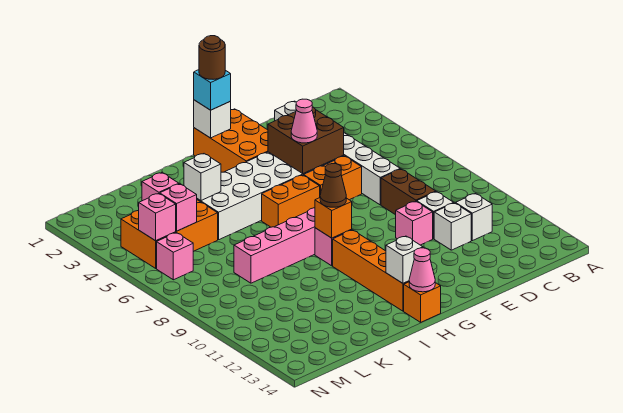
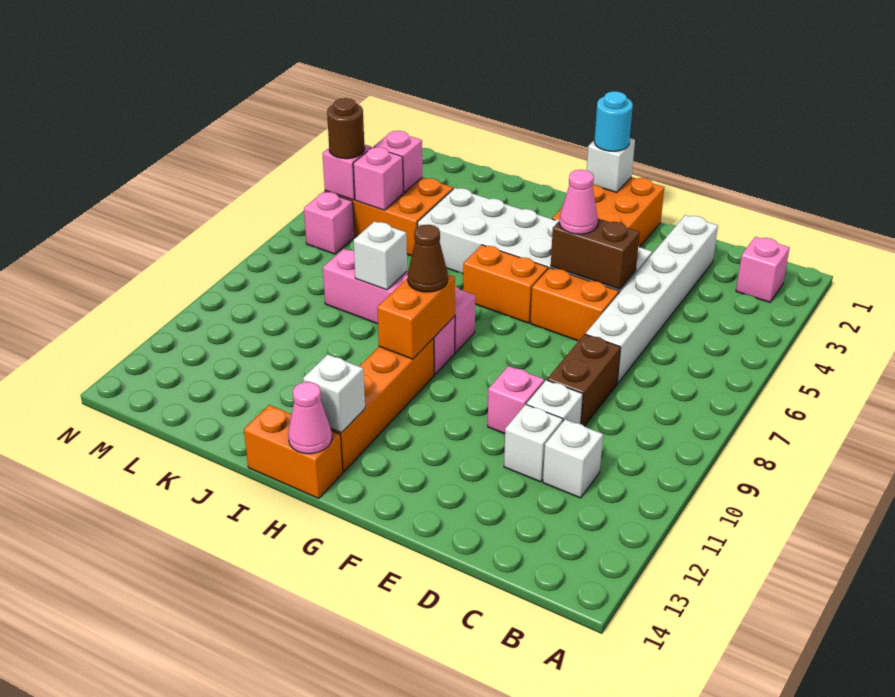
none -> pink 1x1 brick [736,237,790,302]
brown 2x2 brick [268,107,344,174] -> brown 1x2 brick [551,219,640,289]
cyan 1x1 brick [194,70,231,110] -> cyan 1x1 round brick [594,91,633,151]
brown 1x1 round brick [199,36,225,79] -> brown 1x1 round brick moved to [327,98,365,159]
orange 1x1 brick [315,198,352,238] -> orange 1x2 brick [377,274,455,359]
orange 1x1 brick [404,282,441,322] -> orange 1x2 brick [244,405,343,498]
white 1x1 brick [184,154,221,201] -> white 1x1 brick moved to [354,221,407,290]

